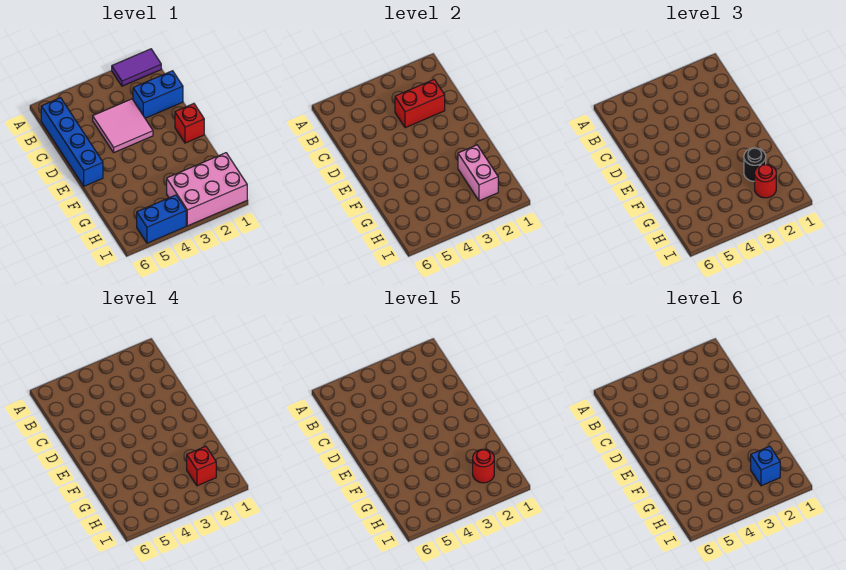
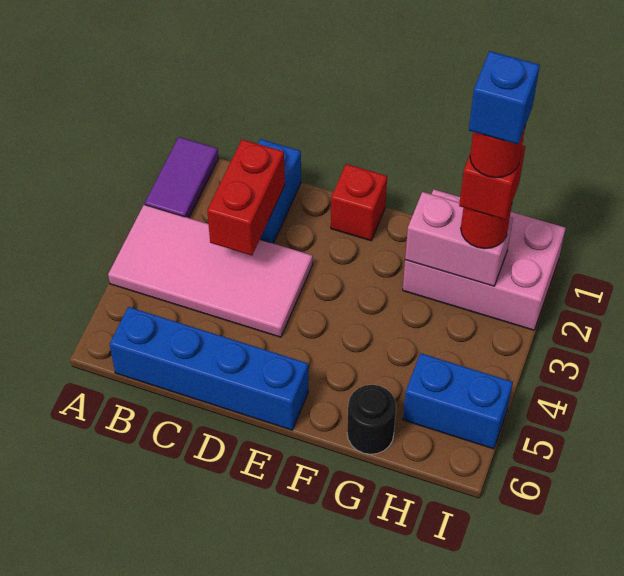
pink 2x2 tile [93,99,153,152] -> pink 2x4 tile [108,205,313,337]
black 1x1 round brick [744,148,766,181] -> black 1x1 round brick moved to [347,385,396,454]
pink 2x3 brick [167,153,247,226] -> pink 2x3 brick turned to [403,190,566,330]
blue 1x2 brick [137,195,186,243] -> blue 1x2 brick turned to [403,353,513,449]

